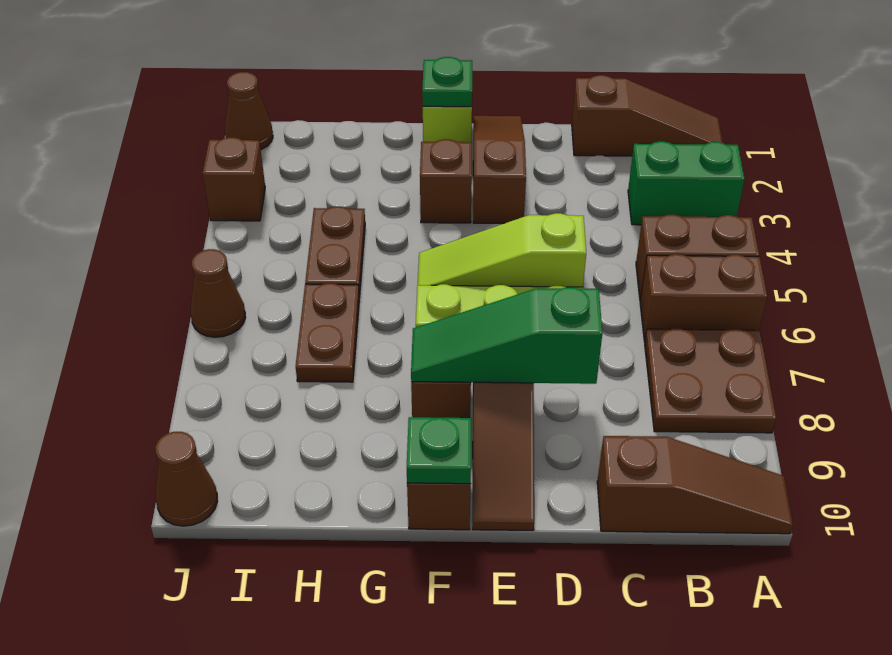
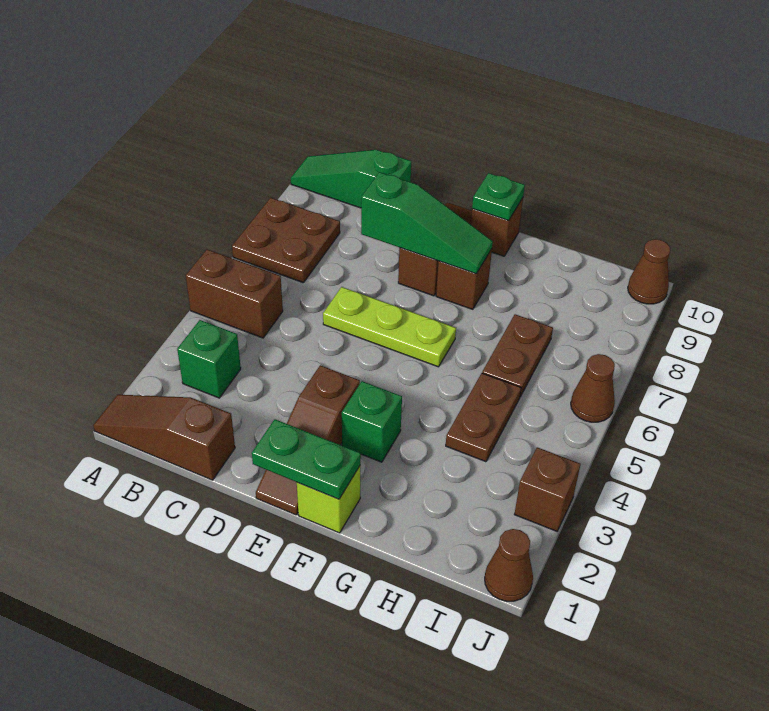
green 1x2 brick [628,141,744,225] -> green 1x1 brick [177,320,241,398]
brown 1x2 brick [640,254,767,342] -> none
brown 1x3 slope [597,436,793,534] -> green 1x3 slope [291,150,411,208]
lime 1x3 slope [418,213,586,287] -> none
green 1x1 plate [422,57,472,107] -> green 1x2 plate [252,419,361,499]
brown 1x1 brick [420,139,472,223] -> green 1x1 brick [342,381,402,462]

